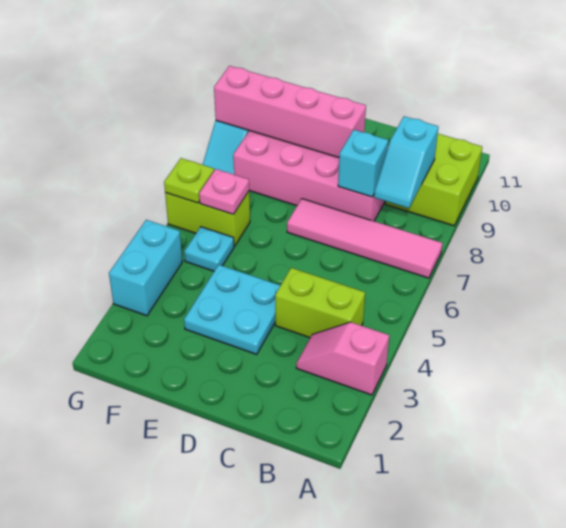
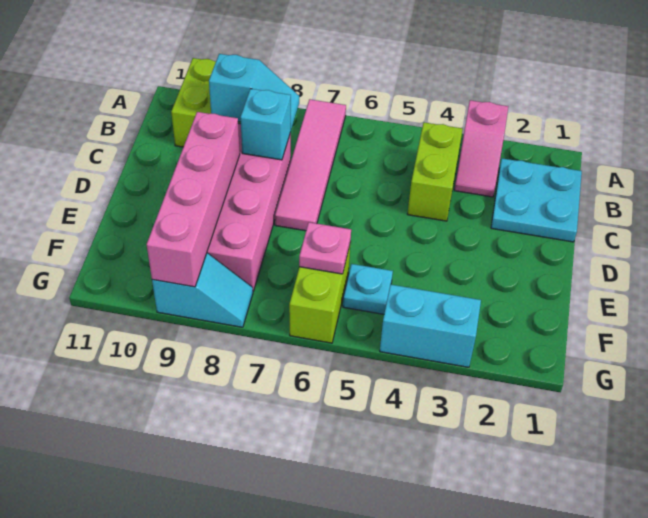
cyan 2x2 plate [184,265,280,354] -> cyan 2x2 plate moved to [491,158,582,242]
lime 1x1 plate [164,158,214,203] -> none

